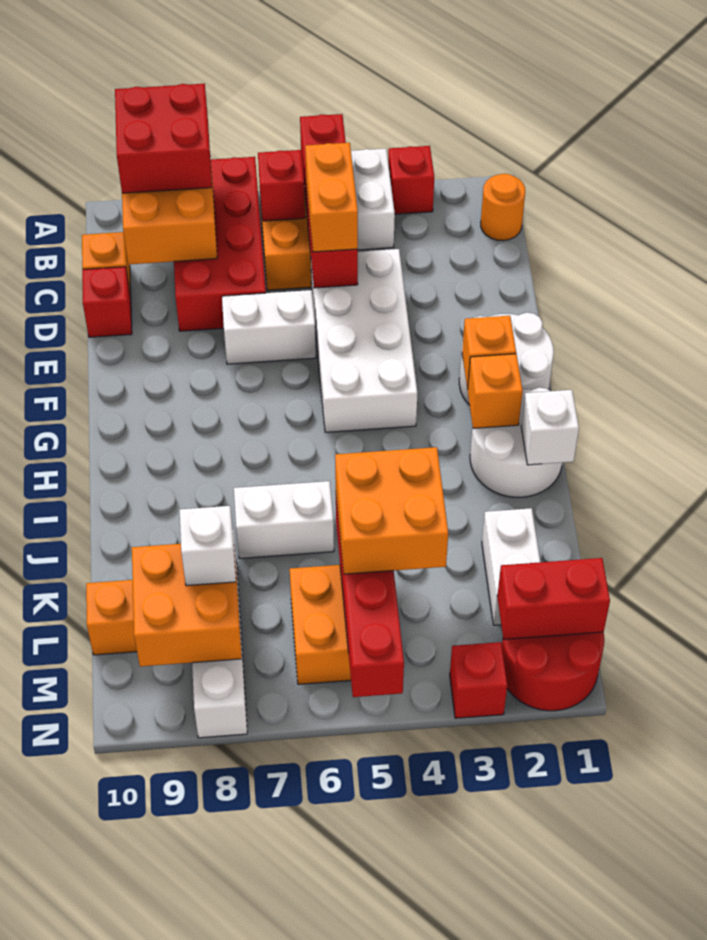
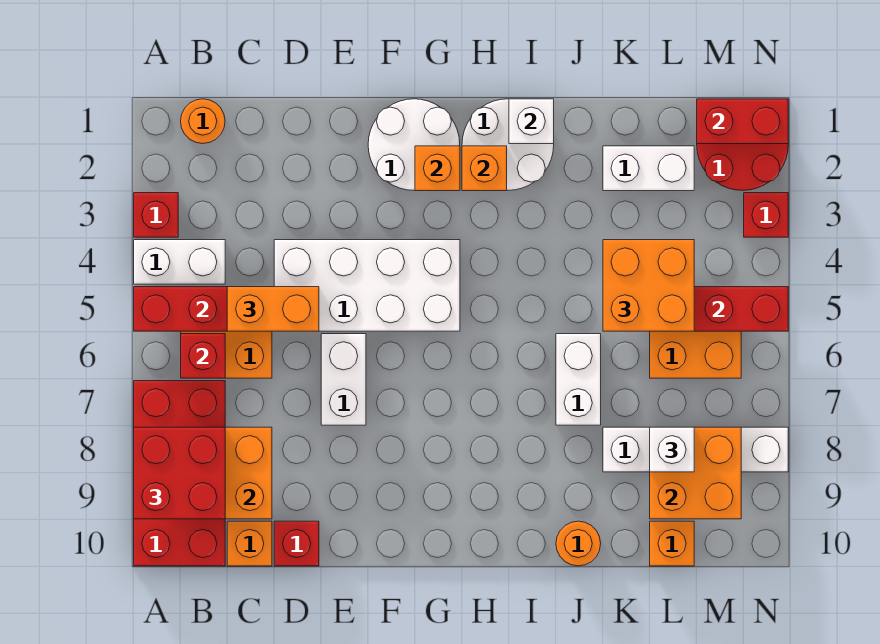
red 2x4 brick [174,157,266,331] -> red 2x4 brick turned to [134,381,225,566]
none -> orange 1x1 round brick [556,521,601,566]
red 1x2 brick [497,558,610,639] -> red 1x2 brick turned to [697,99,788,144]

